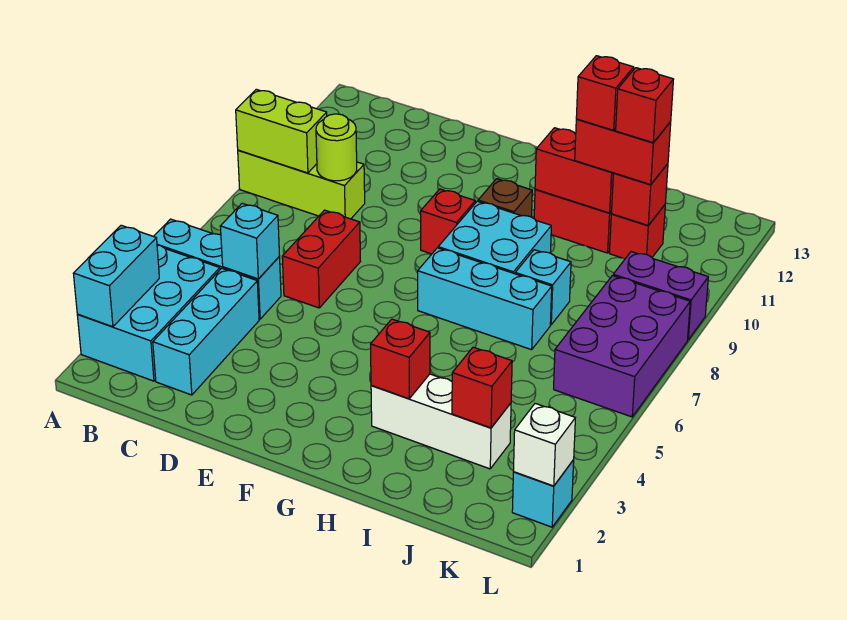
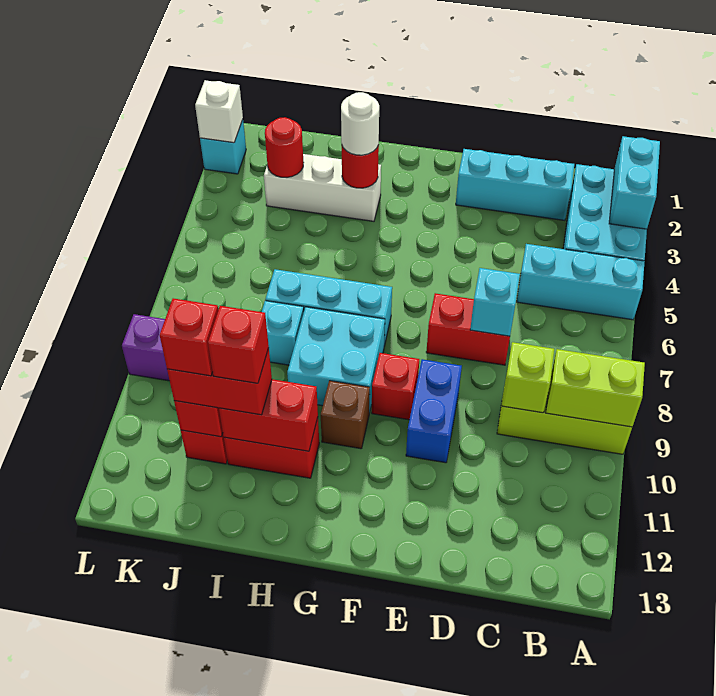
cyan 1x3 brick [153,268,259,395] -> cyan 1x3 brick turned to [456,149,574,221]
cyan 1x1 brick [220,203,280,279] -> cyan 1x1 brick moved to [470,268,520,336]
lime 1x1 round brick [316,114,357,181] -> lime 1x1 brick [502,342,554,413]
red 1x2 brick [282,210,361,308] -> red 1x2 brick turned to [426,293,510,365]
none -> blue 1x2 brick [406,359,462,463]
red 1x1 brick [371,319,430,399] -> red 1x1 round brick [342,145,379,188]
none -> white 1x1 round brick [341,92,379,155]
red 1x1 brick [452,347,512,428] -> red 1x1 round brick [265,117,304,177]
purple 2x3 brick [554,276,690,417] -> none

